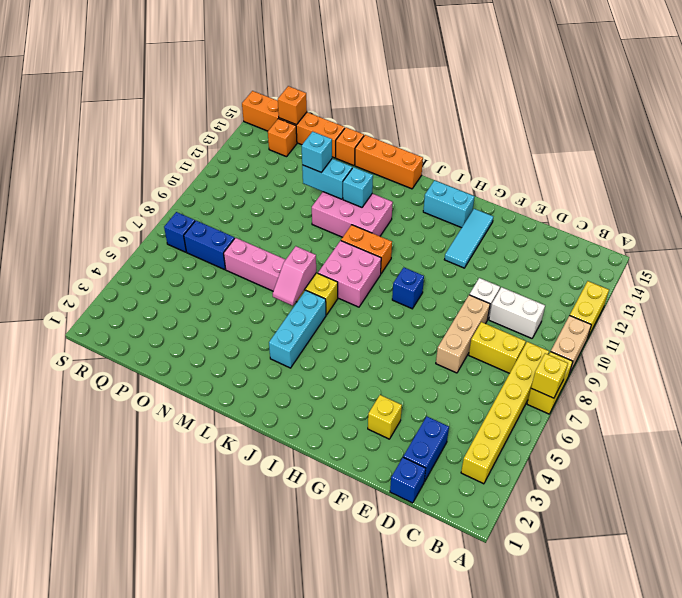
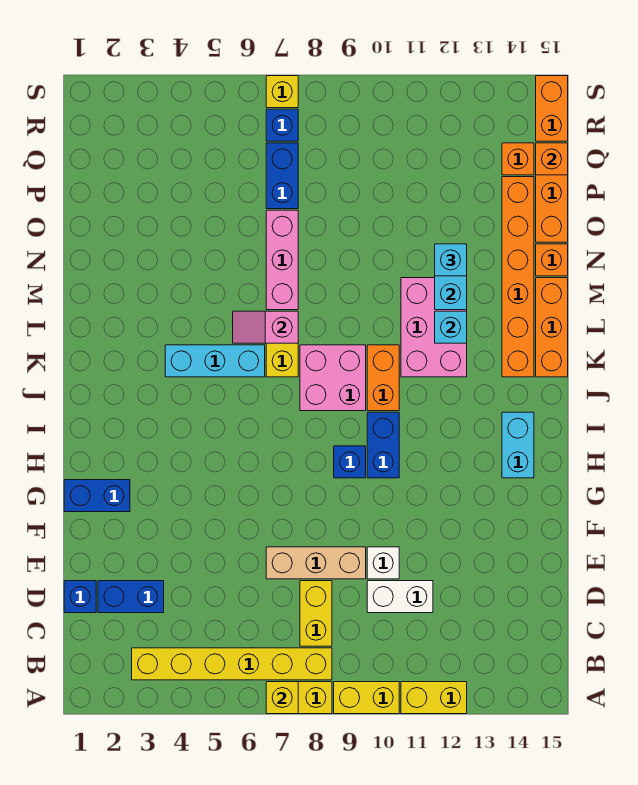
tan 1x2 brick [551,315,591,374] -> yellow 1x2 brick [334,682,399,714]
white 1x2 brick [489,287,545,338] -> white 1x2 brick turned to [367,581,433,613]
yellow 1x1 brick [368,395,402,439] -> yellow 1x1 brick moved to [266,76,298,108]
none -> blue 1x2 brick [64,480,130,512]
cyan 1x3 tile [444,209,493,268] -> none
none -> blue 1x2 brick [367,412,399,478]
none -> orange 1x6 brick [502,177,534,377]

